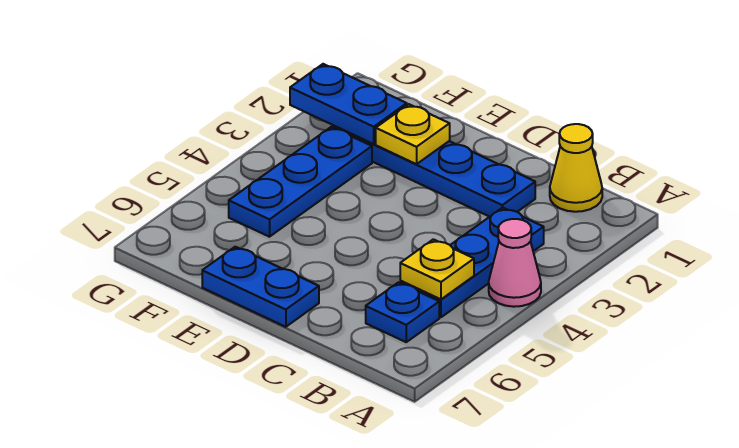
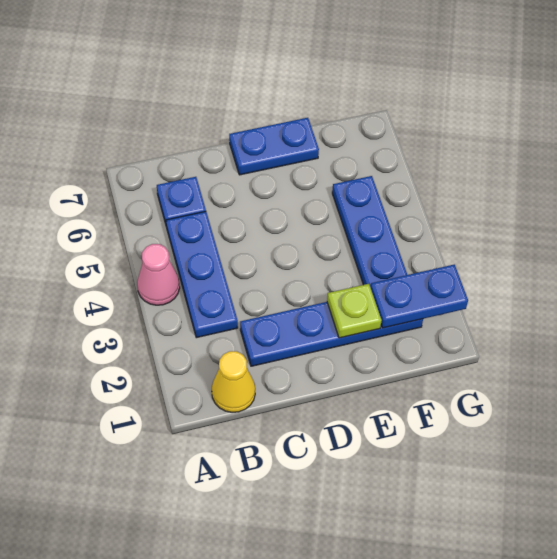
yellow 1x1 plate [400,239,474,299] -> none
yellow 1x1 plate [376,104,450,164] -> lime 1x1 plate [327,284,382,338]

